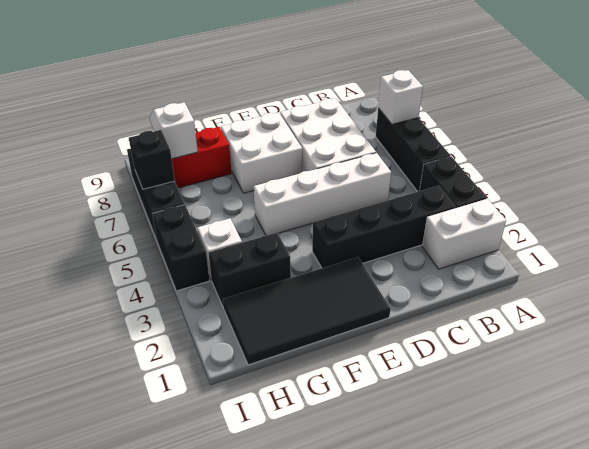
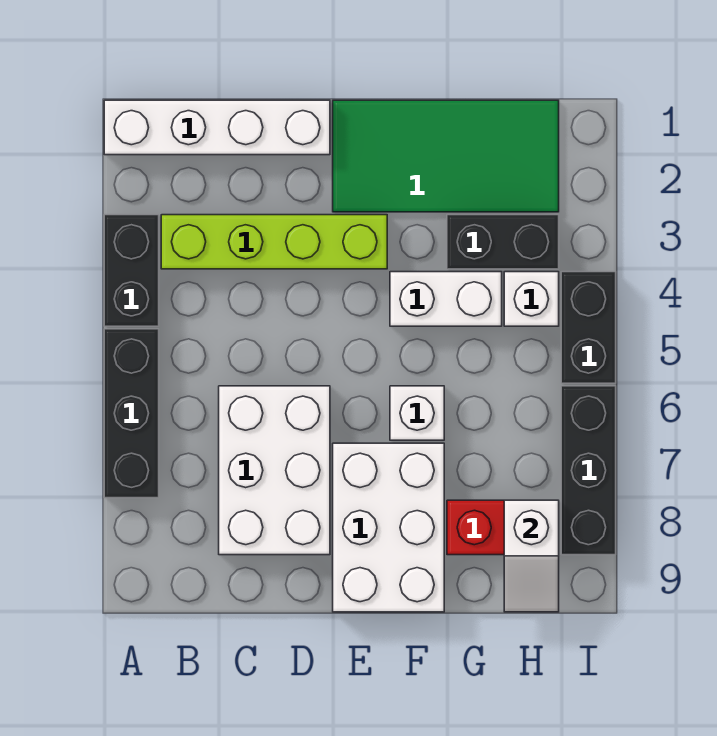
white 1x2 brick [422,199,506,269] -> white 1x2 brick moved to [390,272,502,326]
white 1x1 brick [378,70,423,124] -> white 1x1 brick moved to [390,386,444,440]
black 1x4 brick [312,186,456,268] -> lime 1x4 brick [161,215,387,269]
white 1x4 brick [254,153,391,236] -> white 1x4 brick moved to [104,100,330,155]
black 2x4 tile [223,257,391,365] -> green 2x4 tile [333,100,559,212]
white 2x2 brick [221,112,302,193] -> white 2x3 brick [333,443,444,612]
black 1x1 brick [129,130,175,189] -> none

